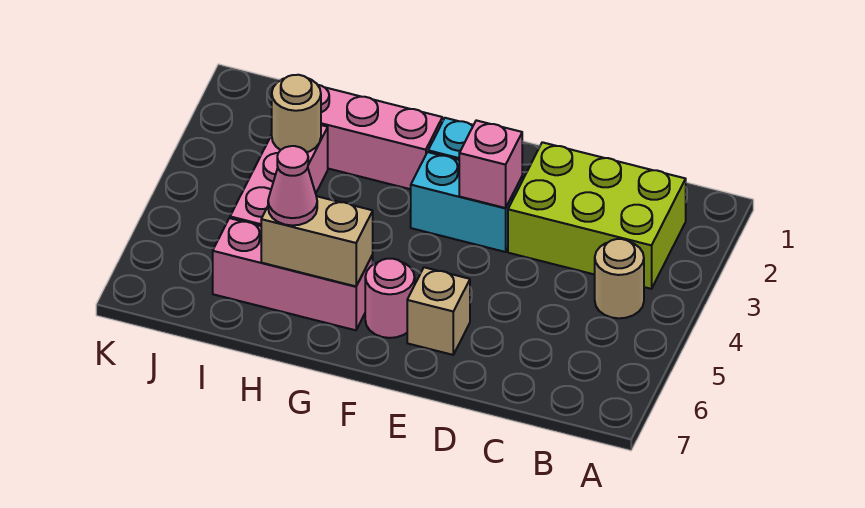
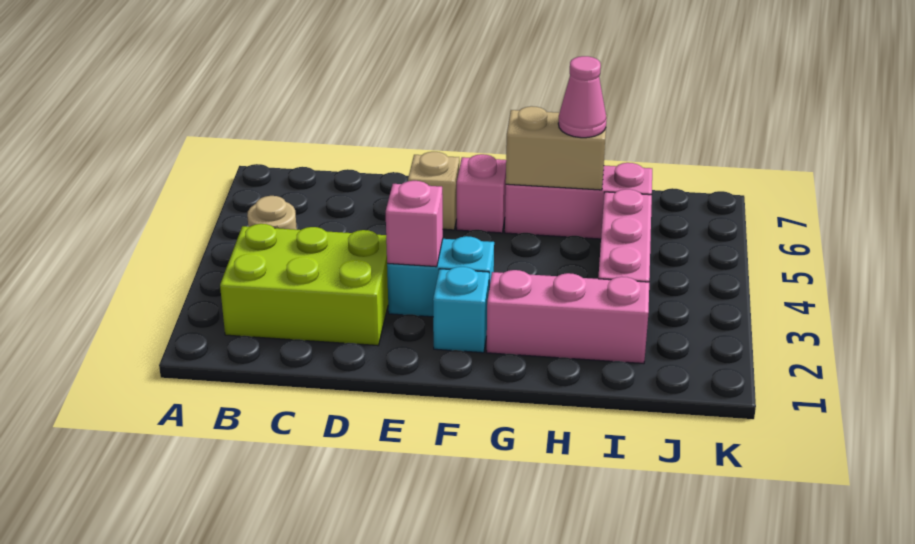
pink 1x1 round brick [365,259,415,338] -> pink 1x1 brick [457,154,506,233]
tan 1x1 round brick [272,75,321,152] -> none

